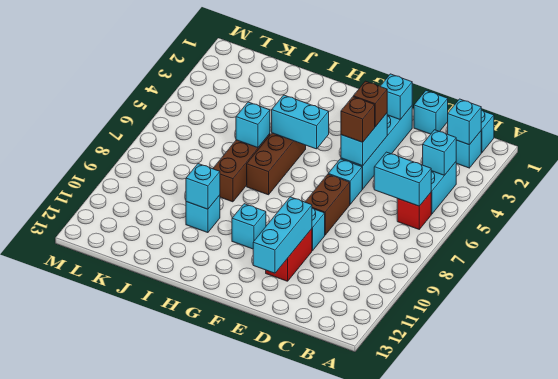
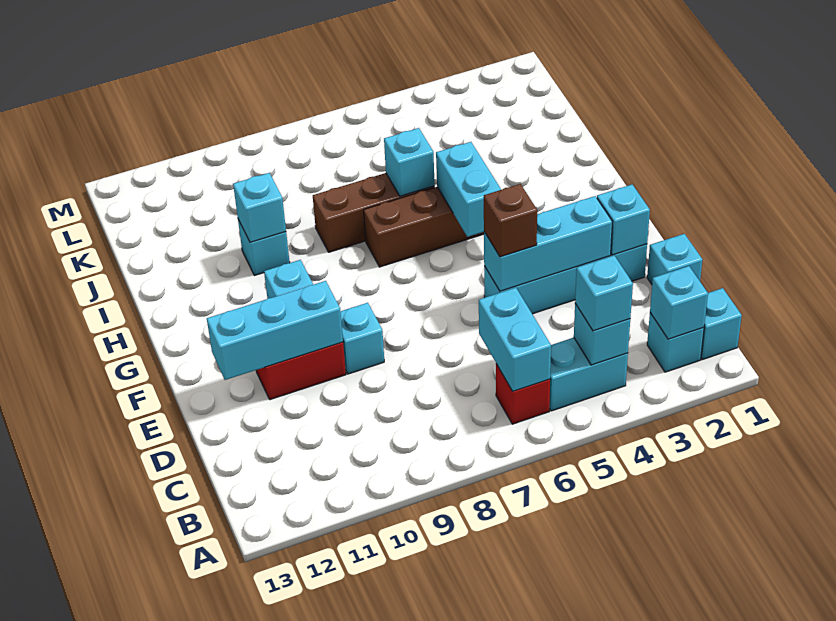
cyan 1x2 brick [341,113,387,166] -> cyan 1x3 brick [484,196,612,291]
brown 1x1 brick [353,81,387,127] -> none
cyan 1x1 brick [328,159,362,204] -> cyan 1x1 brick moved to [575,256,633,331]
brown 1x2 brick [305,175,350,235] -> none

